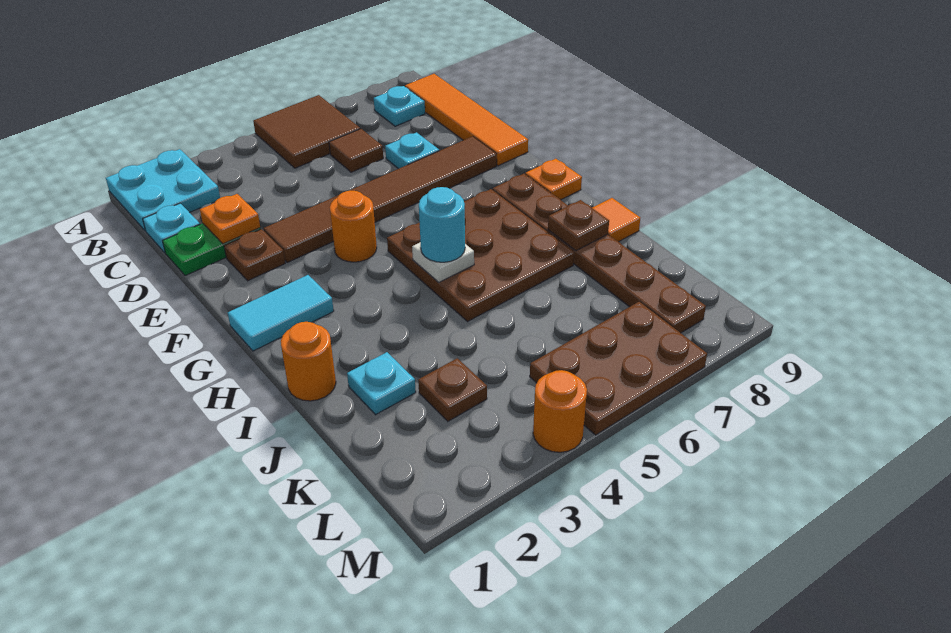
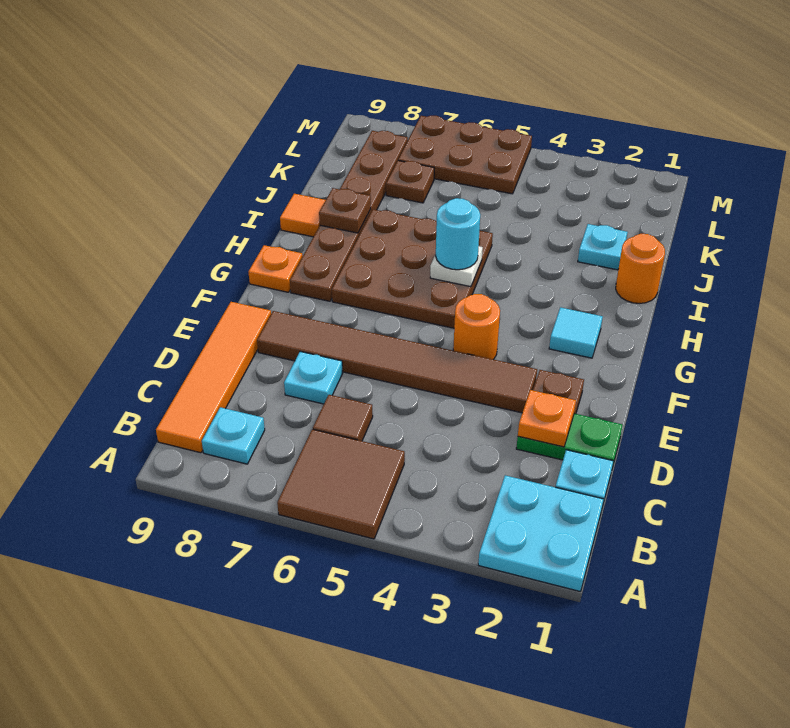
cyan 1x2 tile [228,275,334,351] -> cyan 1x1 tile [549,307,603,358]
brown 1x1 plate [418,358,487,421] -> brown 1x1 plate moved to [386,161,434,203]
orange 1x1 round brick [533,370,587,452] -> none

